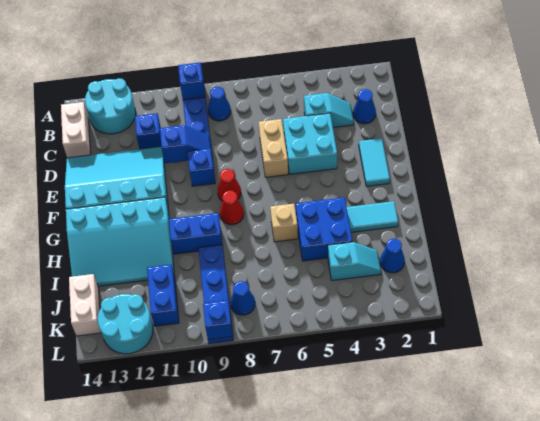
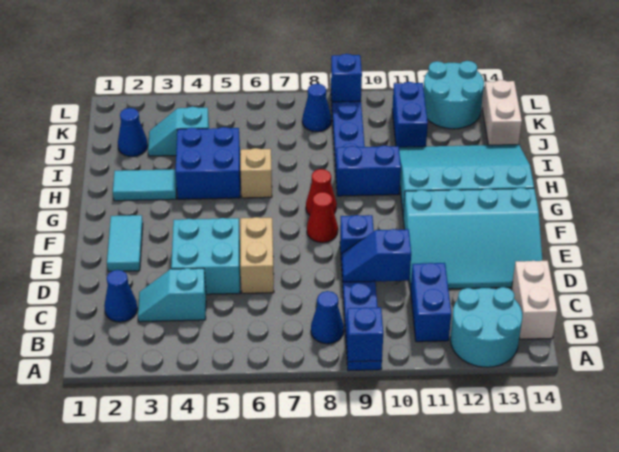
blue 1x1 brick [135,113,161,149] -> blue 1x2 brick [411,263,451,342]

